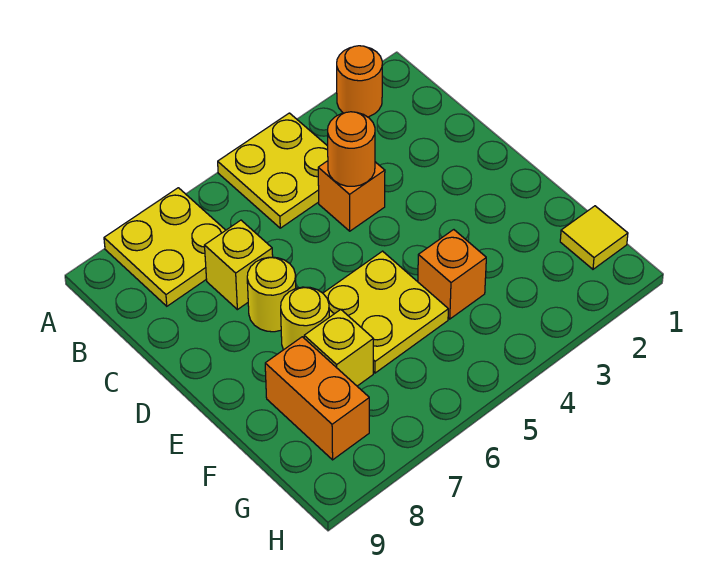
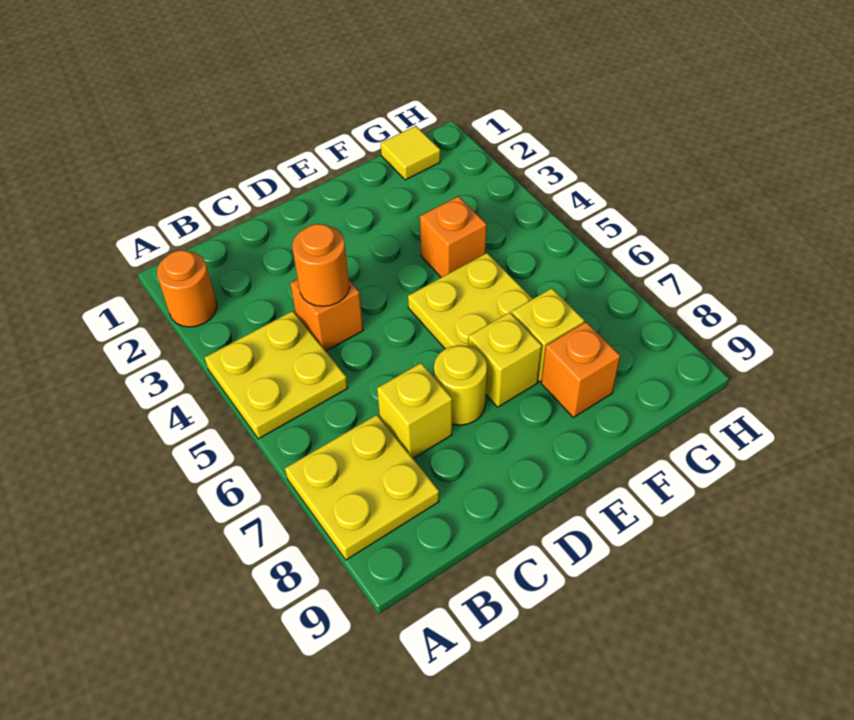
yellow 1x1 round brick [281,287,329,350] -> yellow 1x1 brick [468,312,542,407]
orange 1x2 brick [265,337,369,460] -> orange 1x1 brick [541,322,620,417]

